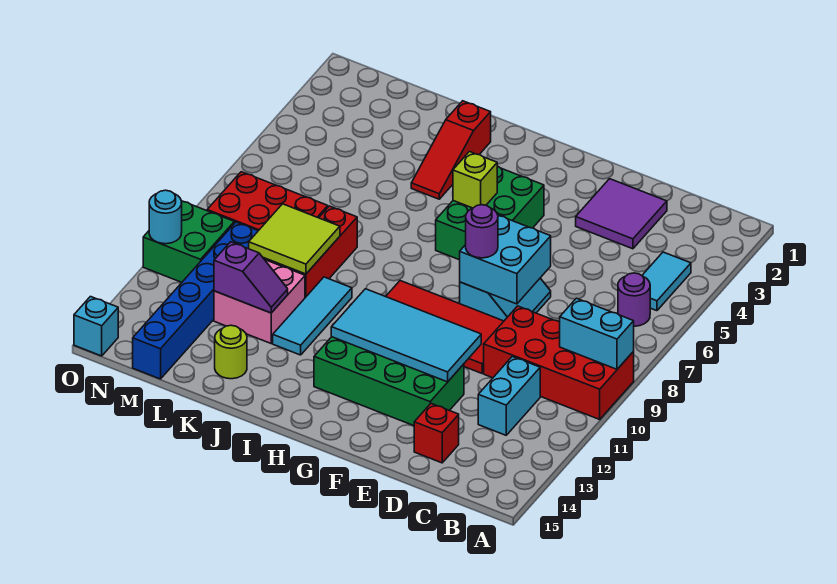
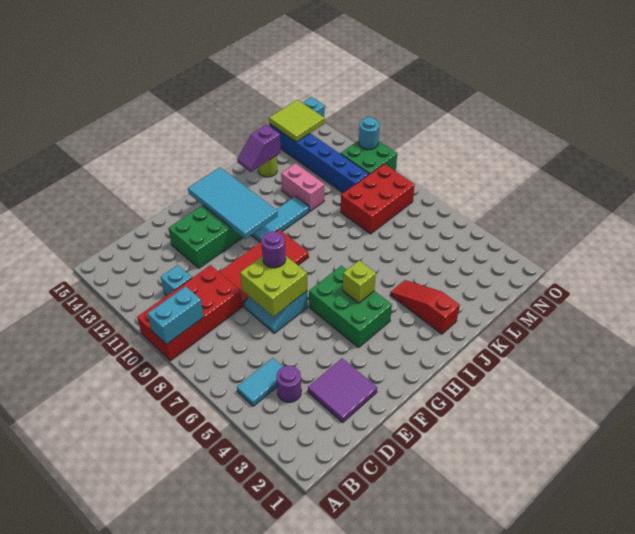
cyan 1x2 tile [642,252,691,311] -> cyan 1x2 tile turned to [237,358,283,406]
purple 1x1 round brick [618,273,650,326] -> purple 1x1 round brick moved to [277,366,301,402]
cyan 1x2 brick [478,356,540,435] -> cyan 1x1 brick [161,265,192,296]
red 1x1 brick [414,404,459,463] -> none
cyan 2x2 brick [460,215,551,304] -> lime 2x2 brick [240,256,307,316]
cyan 2x4 tile [331,289,481,382] -> cyan 2x4 tile turned to [188,167,278,239]
cyan 1x3 tile [273,277,352,355] -> cyan 1x3 tile turned to [251,196,309,242]
red 1x3 brick [278,206,357,298] -> none
lime 2x2 tile [249,204,340,274] -> lime 2x2 tile moved to [269,100,325,142]
pink 2x2 brick [214,260,305,343] -> pink 1x2 brick [281,163,324,211]
purple 1x2 slope [214,242,288,313] -> purple 1x2 slope moved to [237,125,281,172]

